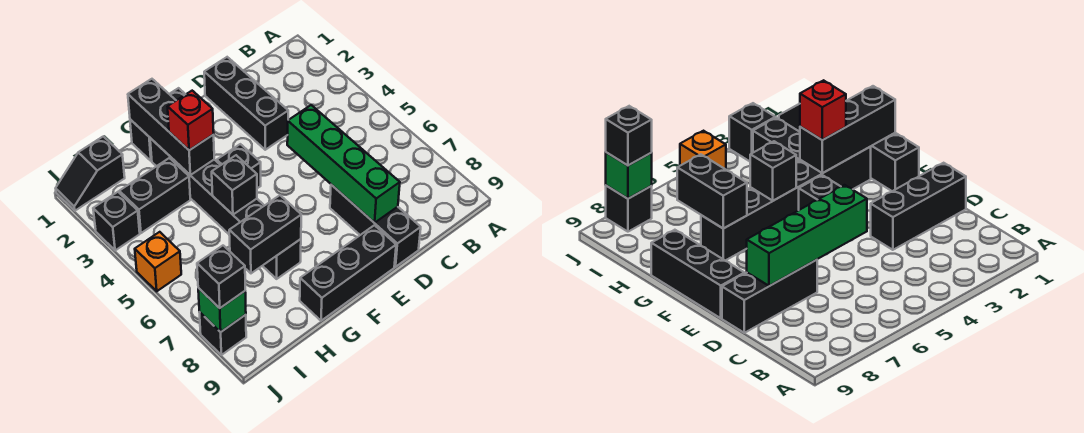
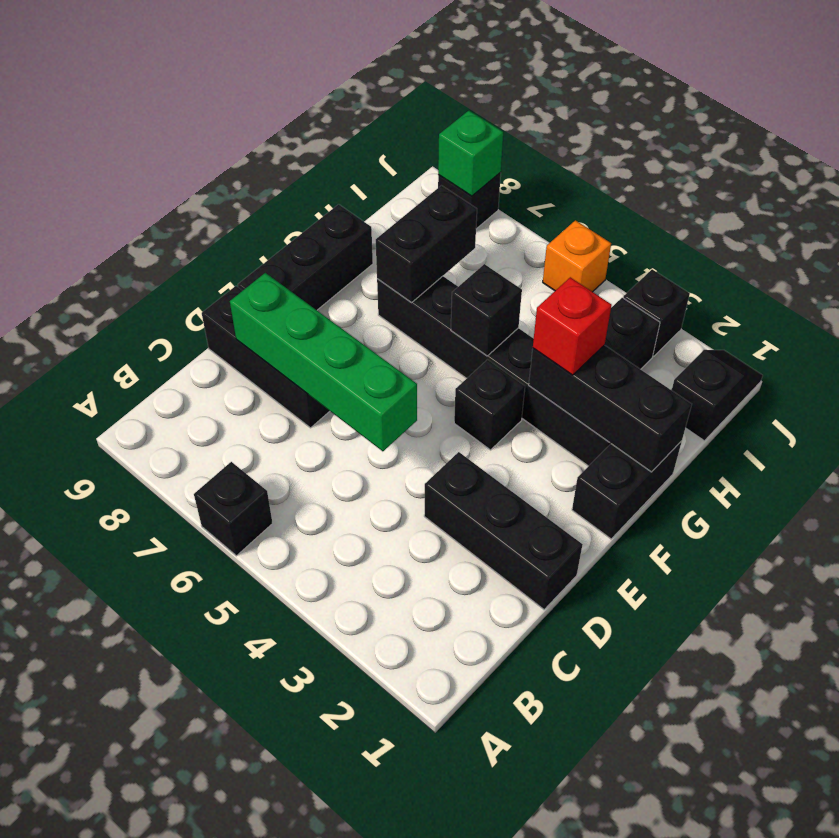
black 1x1 brick [197,246,245,308] -> black 1x1 brick moved to [194,462,273,556]

